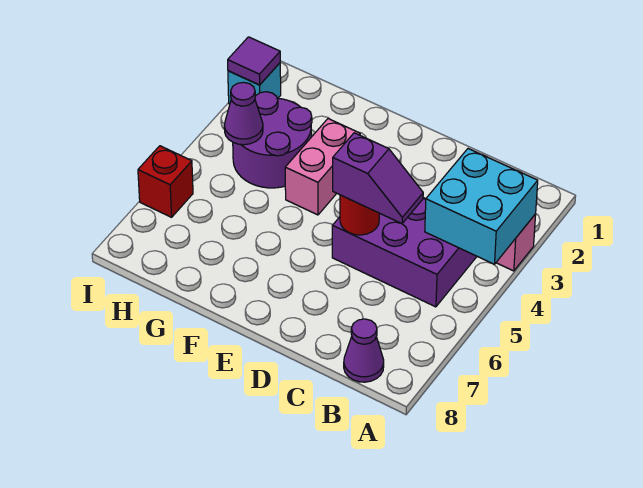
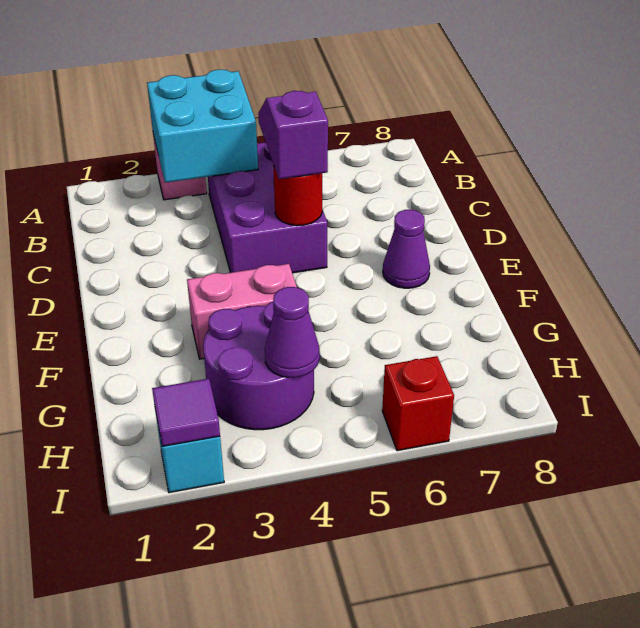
purple 1x1 cone [344,319,384,382] -> purple 1x1 cone moved to [383,210,430,288]

